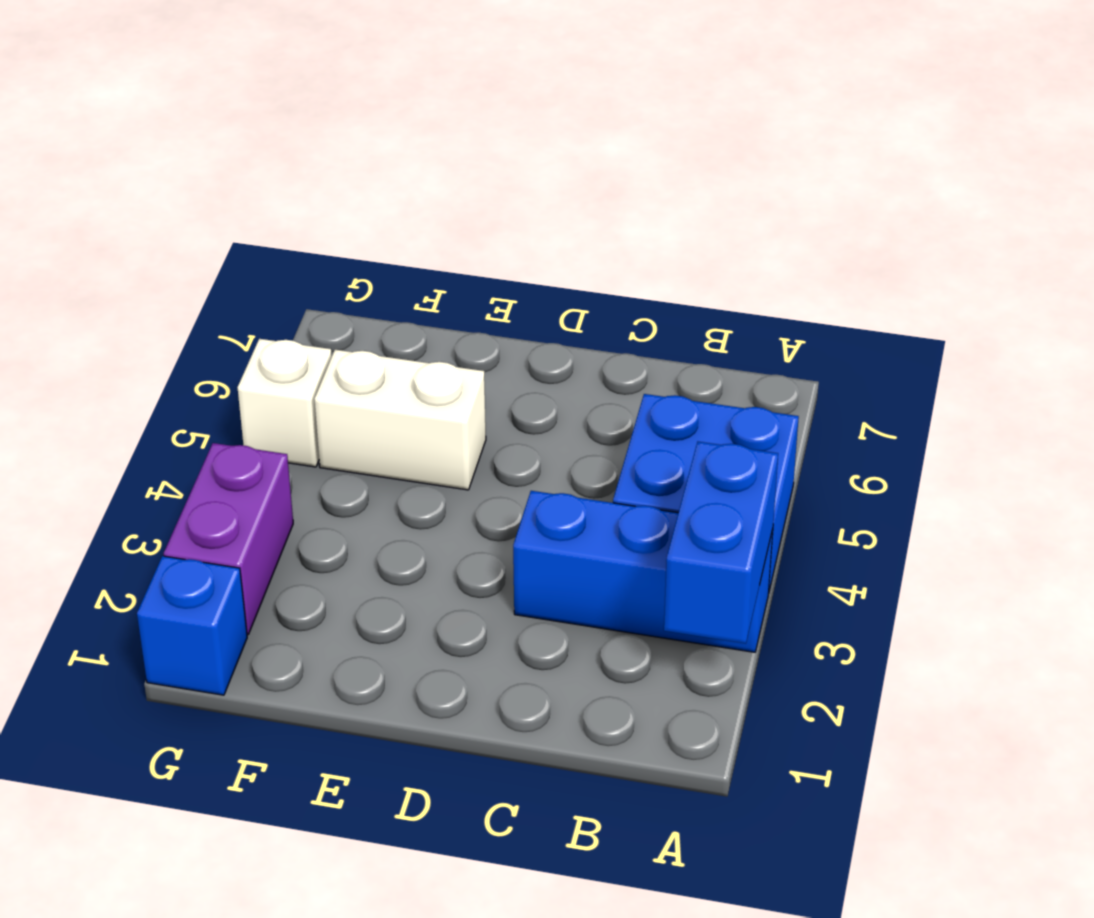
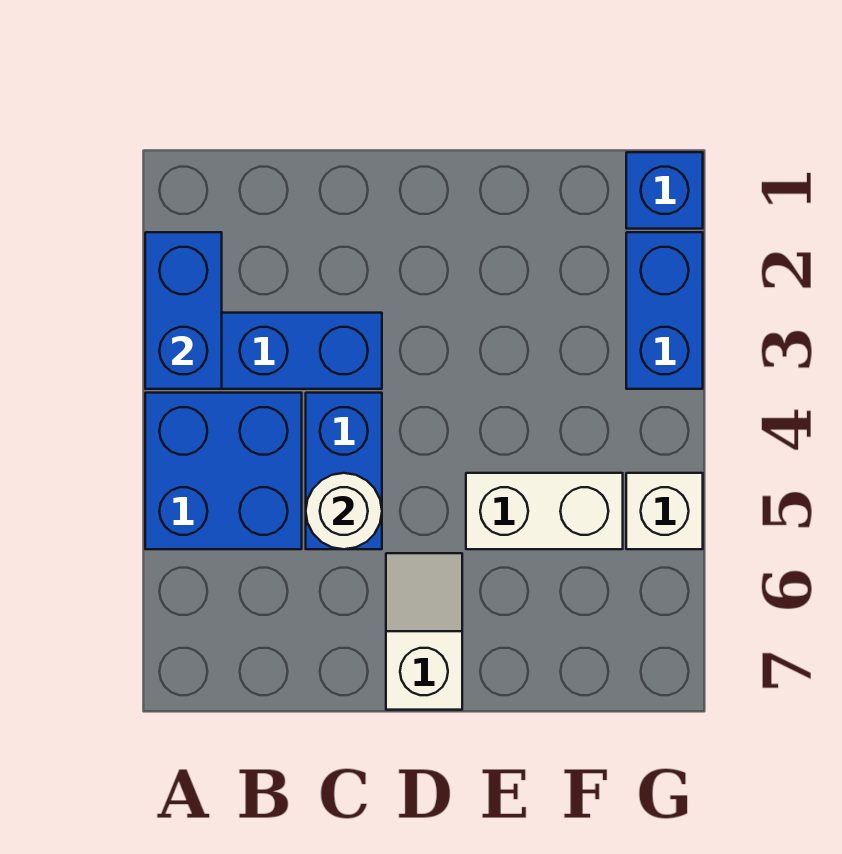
none -> blue 1x2 brick [306,393,382,549]
none -> white 1x1 round brick [306,473,382,549]
none -> white 1x2 slope [386,553,462,710]
purple 1x2 brick [164,443,293,635] -> blue 1x2 brick [626,232,703,389]

